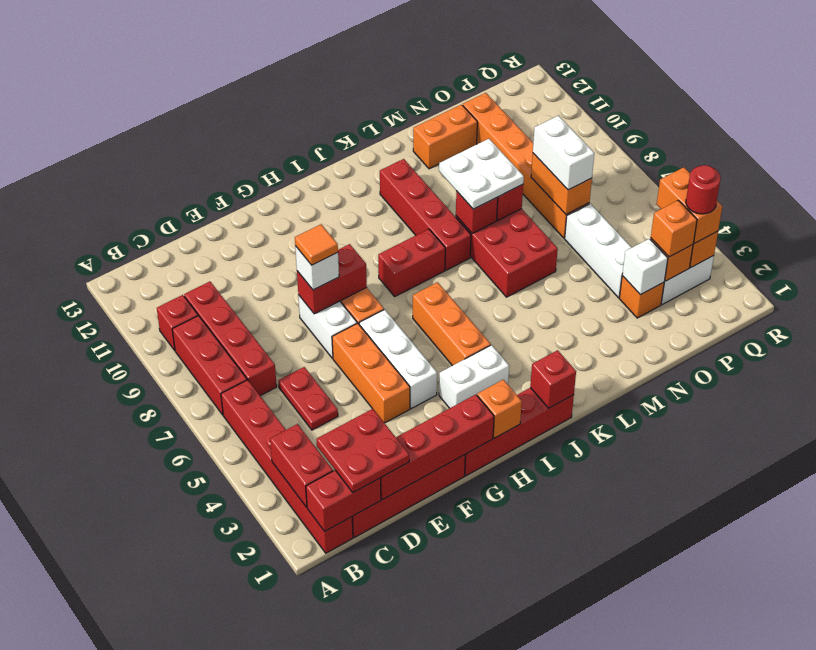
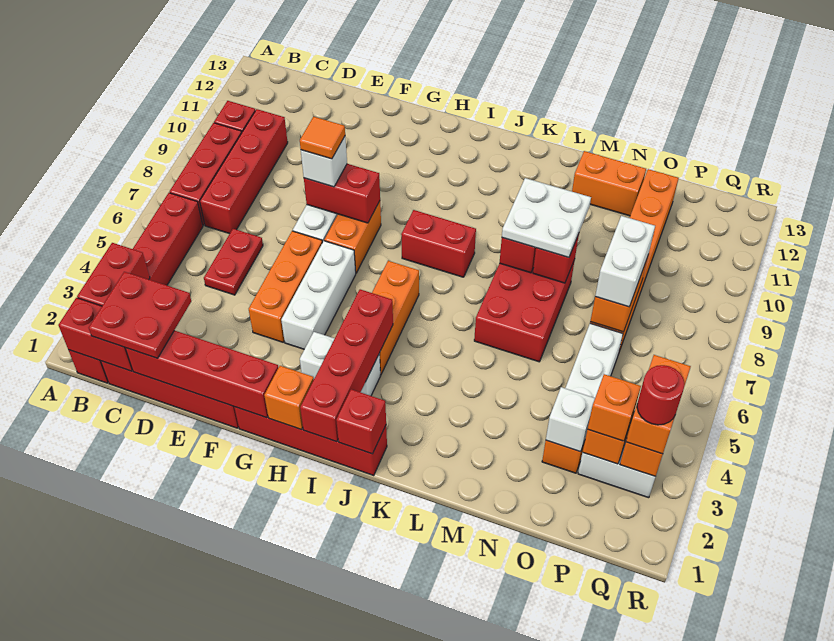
red 1x4 brick [380,159,471,270] -> red 1x4 brick moved to [300,289,393,442]

